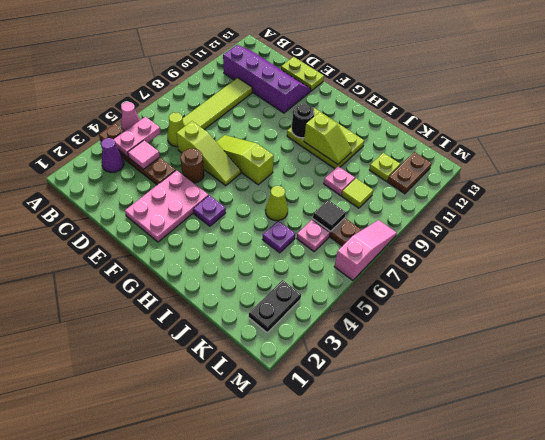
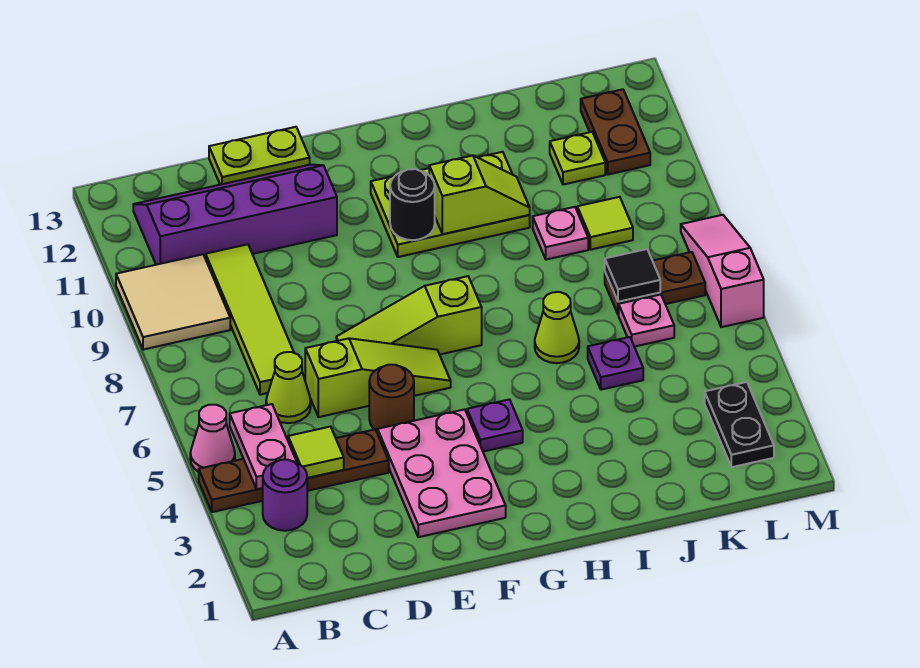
none -> tan 2x2 tile [116,254,230,350]
purple 1x1 cone [101,138,124,172] -> purple 1x1 round brick [263,460,307,531]
pink 1x1 tile [128,140,160,169] -> lime 1x1 tile [288,427,344,478]

